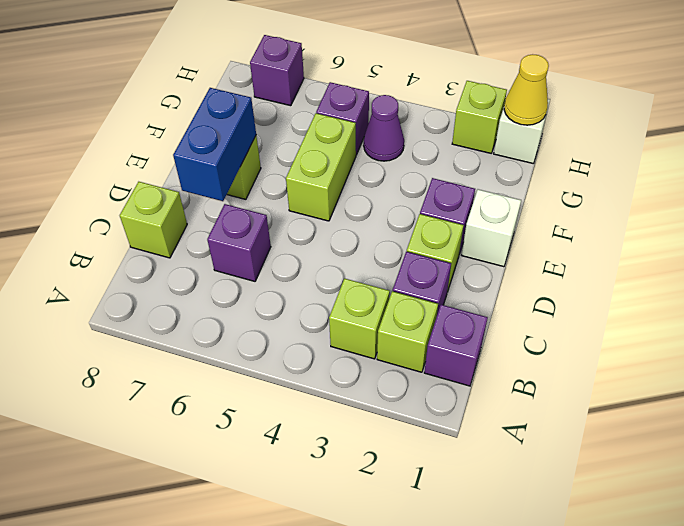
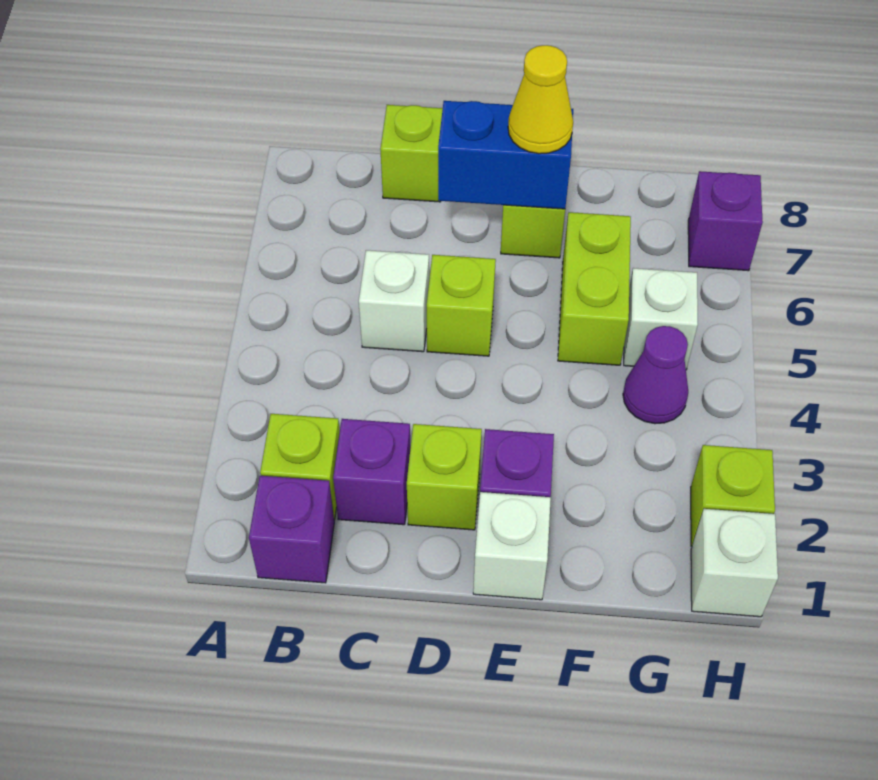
lime 1x1 brick [329,278,390,359] -> lime 1x1 brick moved to [427,255,496,356]
none -> white 1x1 brick [359,250,429,352]
purple 1x1 brick [207,204,271,281] -> none
lime 1x2 brick [286,113,356,221] -> lime 1x2 brick turned to [558,212,631,365]
purple 1x1 brick [316,82,369,155] -> white 1x1 brick [624,268,698,370]
yellow 1x1 cone [504,54,549,125] -> yellow 1x1 cone moved to [508,45,573,154]

